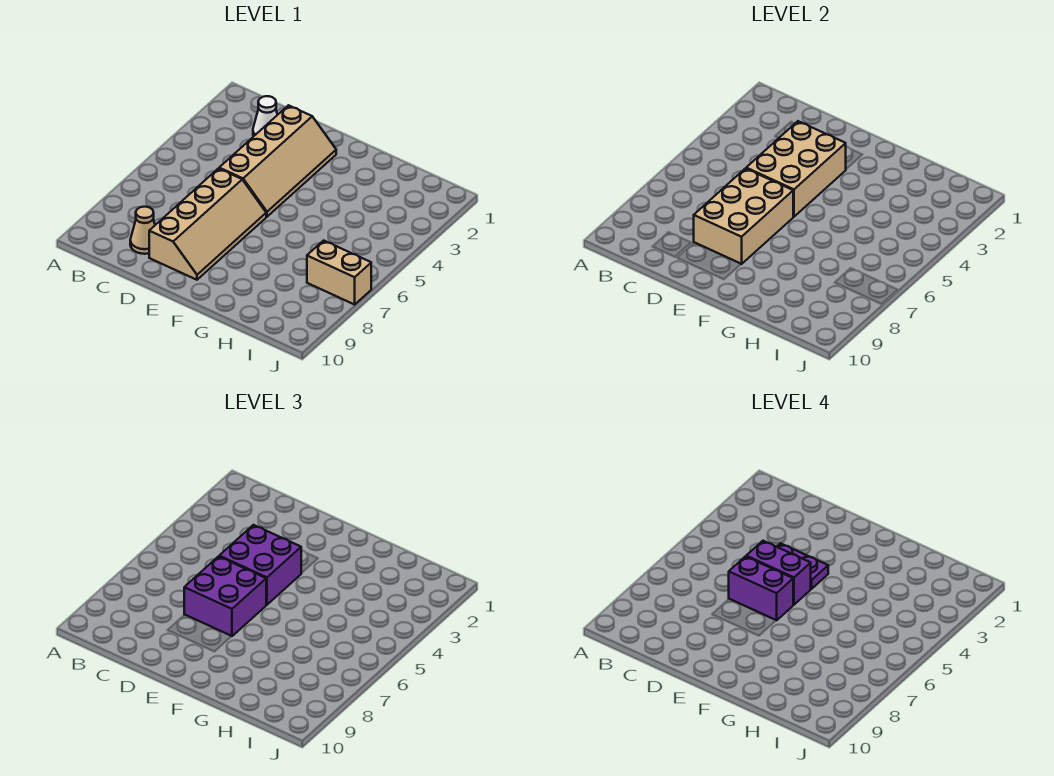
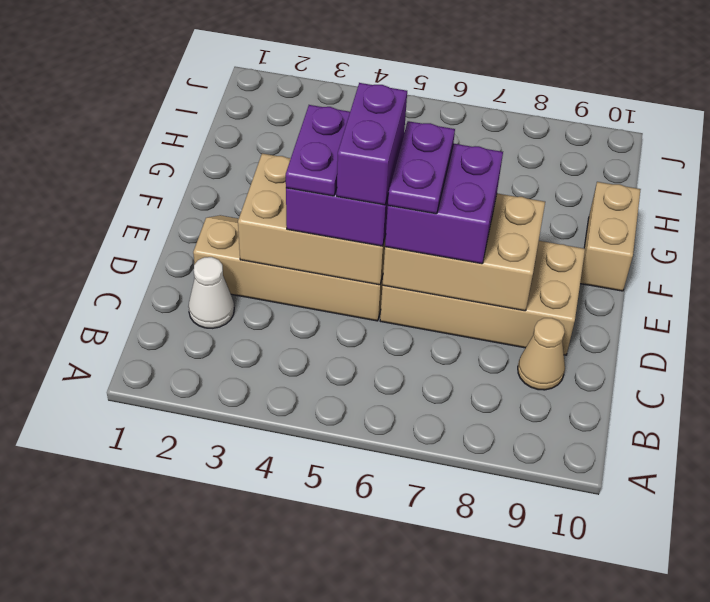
tan 2x4 slope [149,169,266,280] -> tan 2x4 brick [380,241,585,355]
purple 1x2 brick [729,557,793,620] -> purple 1x2 plate [388,121,455,214]
tan 1x2 brick [307,241,371,305] -> tan 1x2 brick moved to [580,182,641,291]

